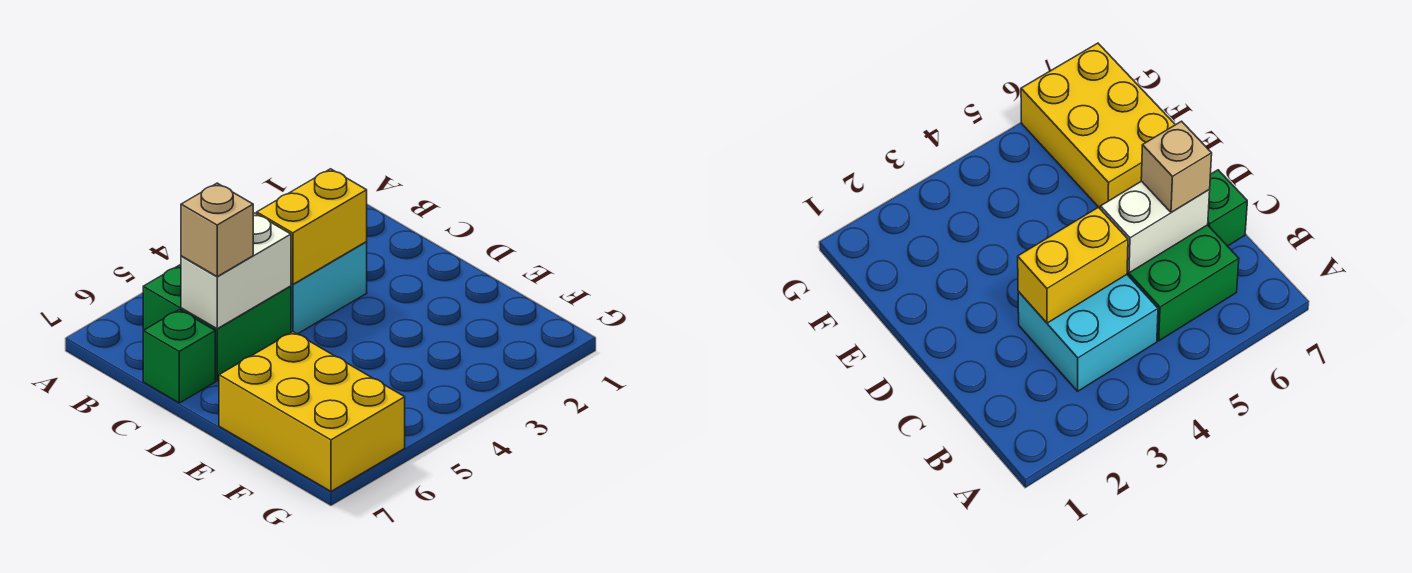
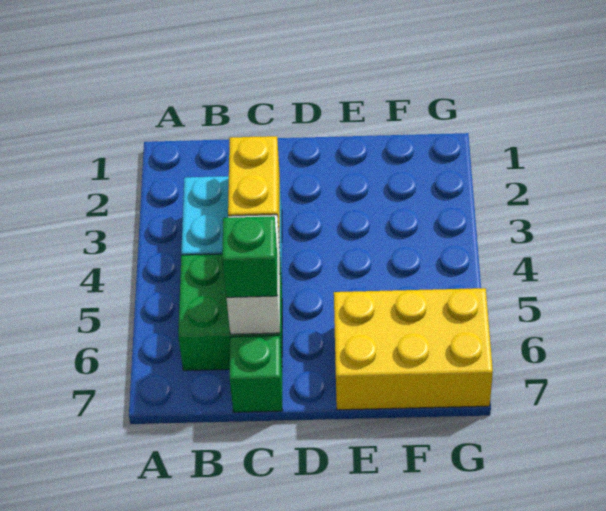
tan 1x1 brick [181,183,253,276] -> green 1x1 brick [222,216,277,297]

